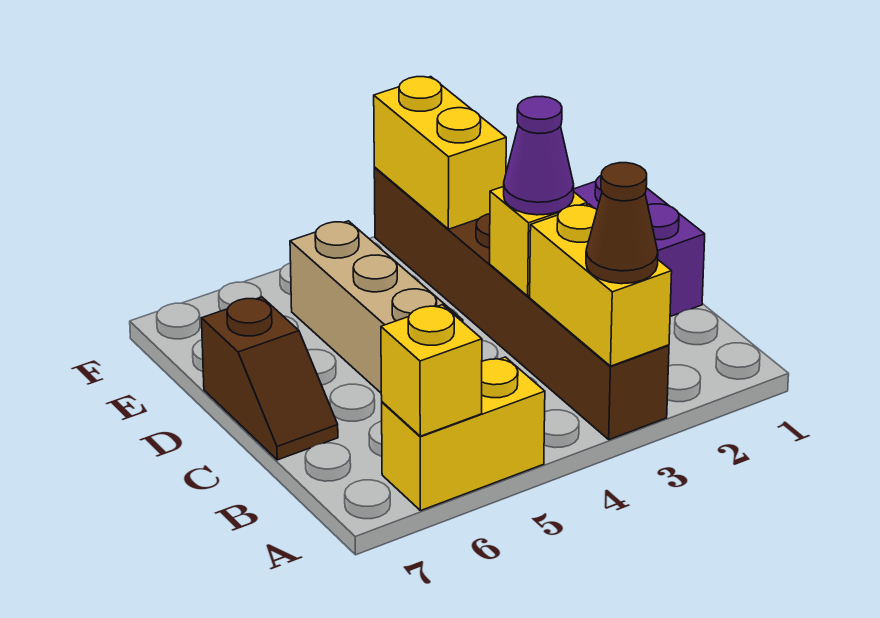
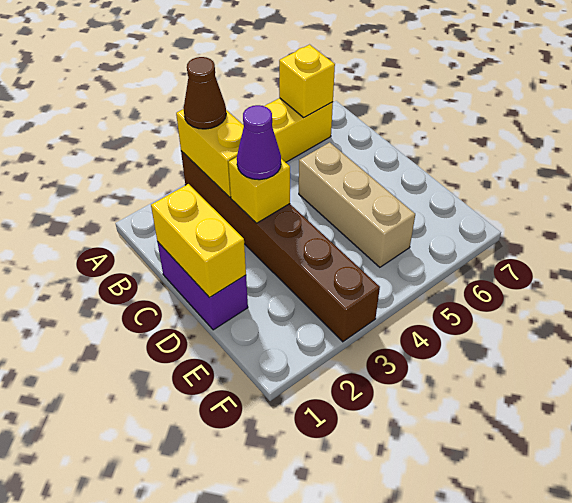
brown 1x2 slope [202,297,338,460] -> none
yellow 1x2 brick [374,77,506,229] -> yellow 1x2 brick moved to [151,184,246,297]

